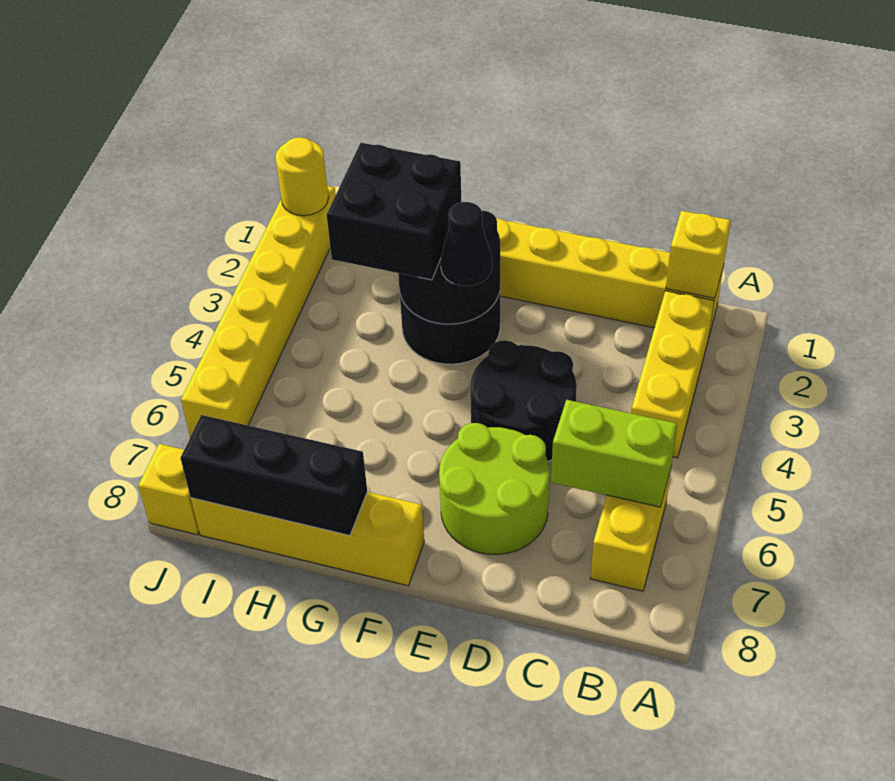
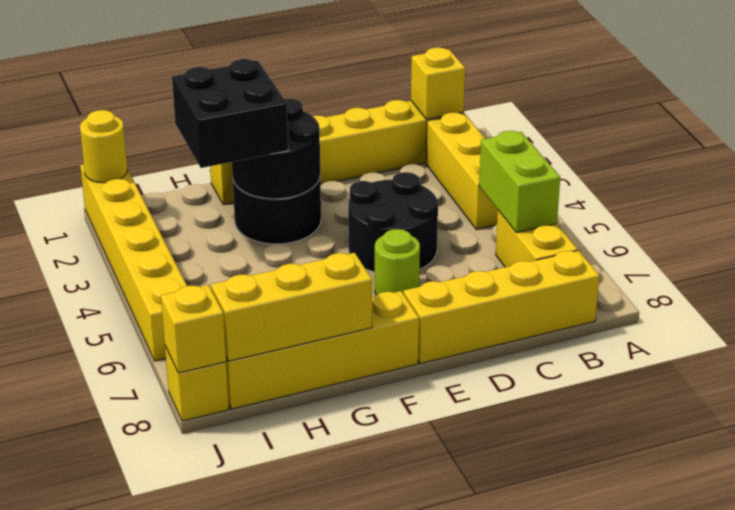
lime 1x2 brick [551,400,677,507] -> lime 1x2 brick turned to [479,131,560,233]
none -> yellow 1x4 brick [403,251,600,364]
lime 2x2 round brick [439,423,550,555] -> lime 1x1 round brick [375,229,420,295]
black 1x1 cone [441,202,492,286] -> none
black 1x3 brick [180,415,367,535] -> yellow 1x3 brick [211,253,372,361]
none -> yellow 1x1 brick [161,285,226,373]

